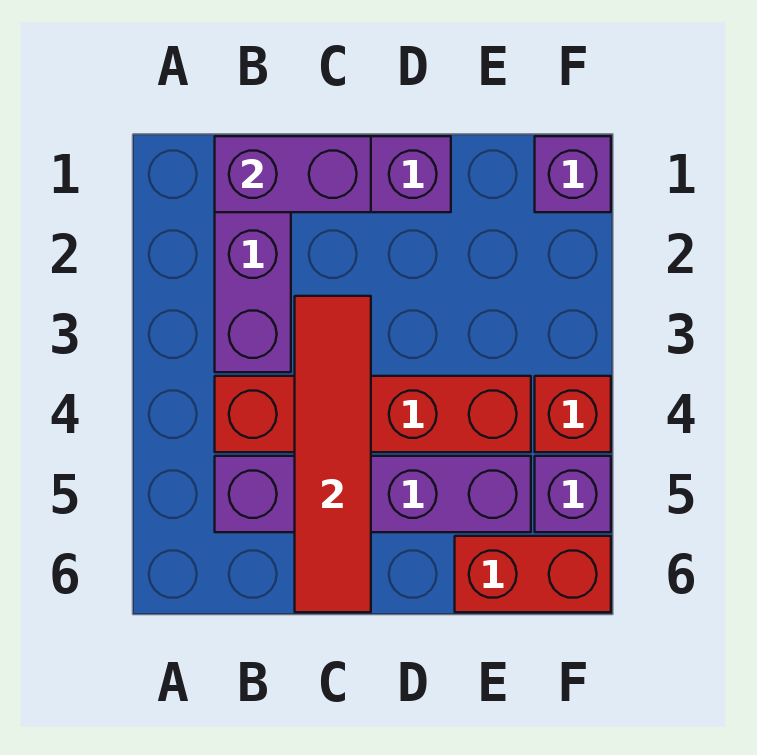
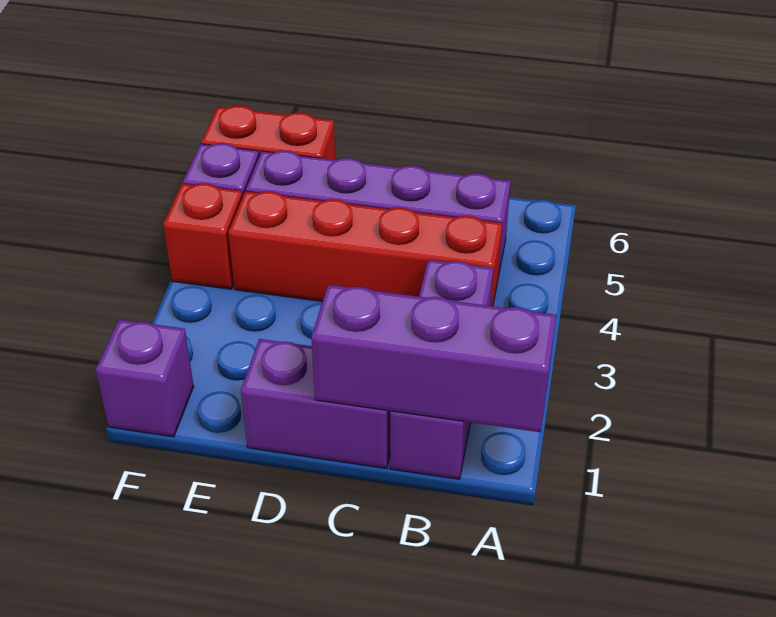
purple 1x2 brick [215,136,371,212] -> purple 1x3 brick [311,285,556,432]
red 1x4 tile [295,296,371,612] -> none

